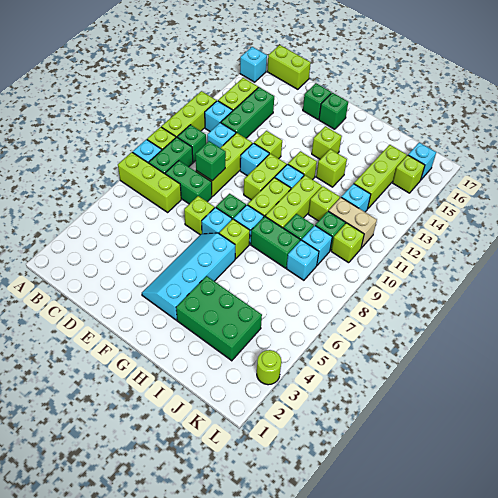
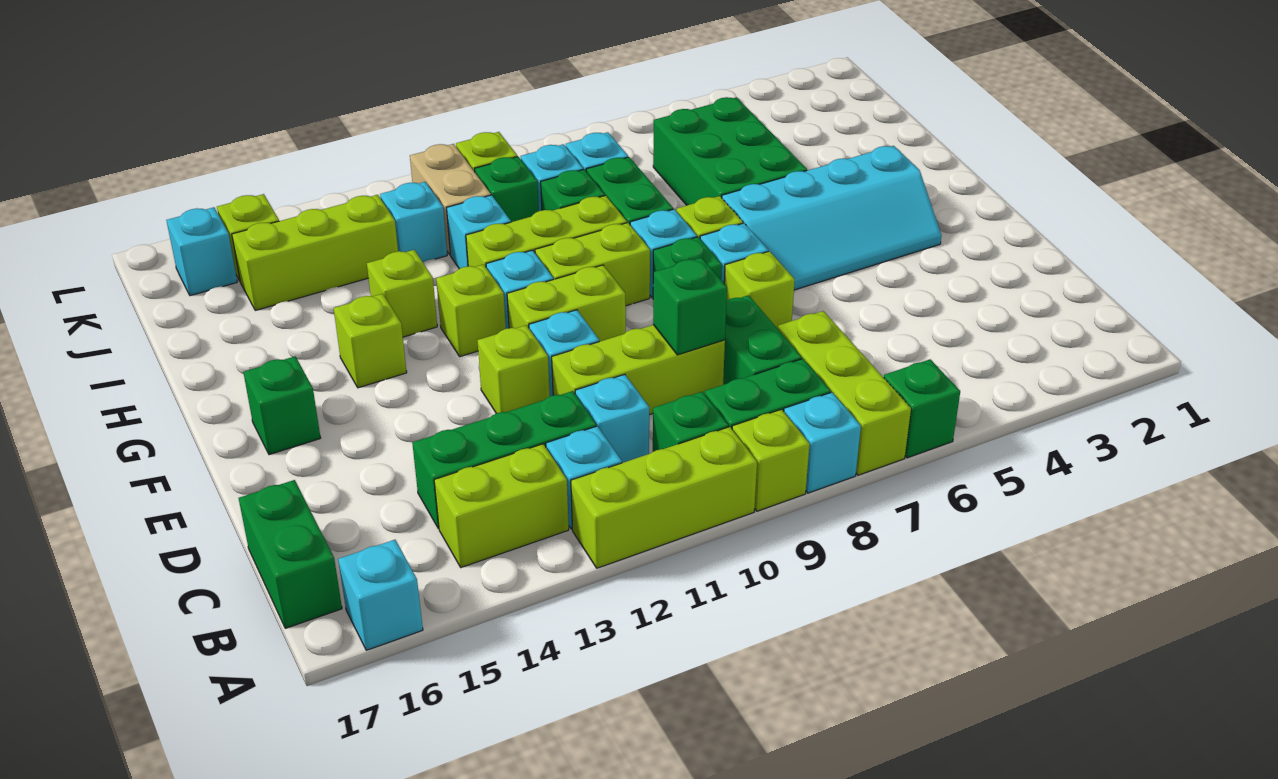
lime 1x2 brick [267,45,311,89] -> green 1x2 brick [239,480,342,628]
green 1x1 brick [303,83,332,119] -> green 1x1 brick moved to [884,359,960,458]
green 2x3 brick [176,276,262,361] -> green 2x3 brick moved to [653,97,807,205]
lime 1x1 brick [308,186,340,221] -> cyan 1x1 brick [447,195,511,269]
lime 1x1 round brick [257,350,281,385] -> none

